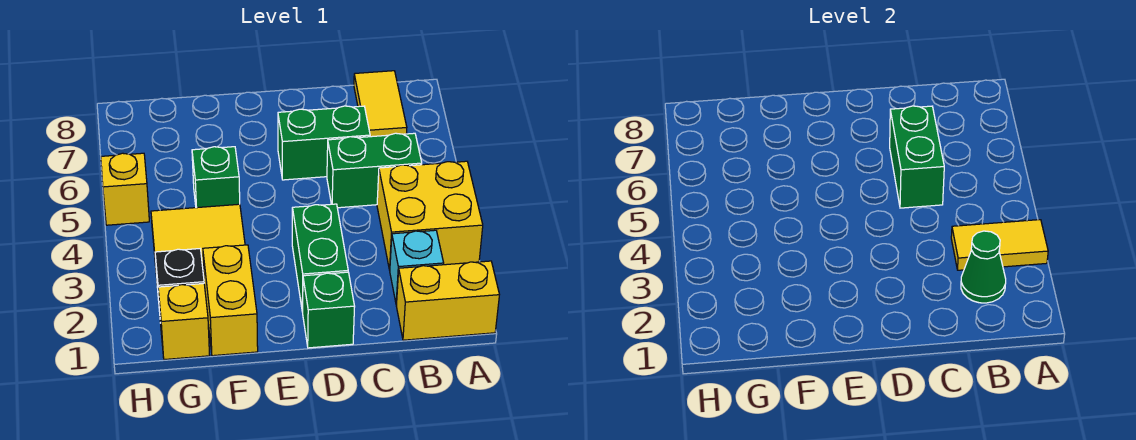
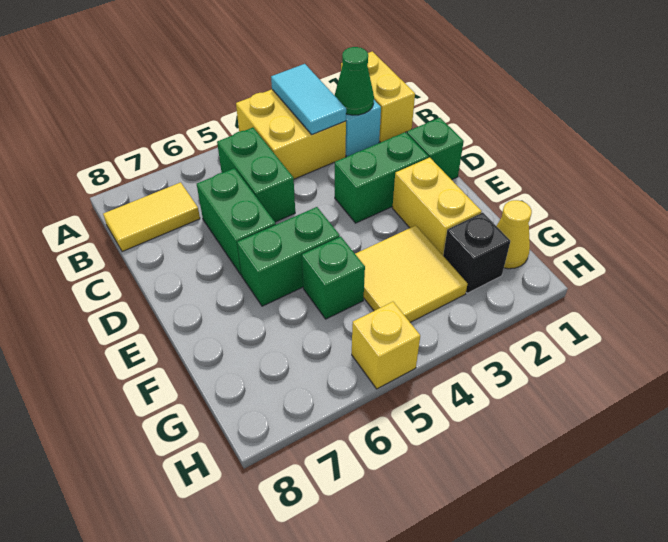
yellow 1x2 tile [951,220,1048,270] -> cyan 1x2 tile [271,64,346,134]
green 1x2 brick [890,106,944,208] -> green 1x2 brick moved to [237,207,340,306]
yellow 1x2 brick [203,245,258,356] -> yellow 1x2 brick turned to [393,158,482,255]
yellow 1x1 brick [158,284,210,360] -> yellow 1x1 cone [497,200,532,269]

